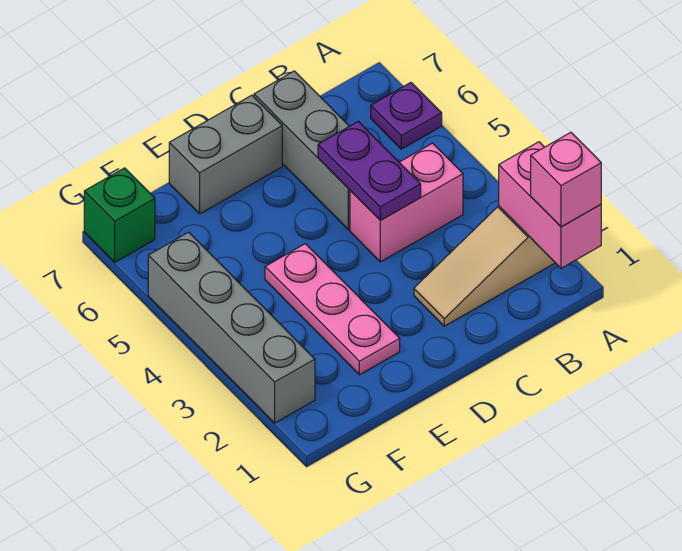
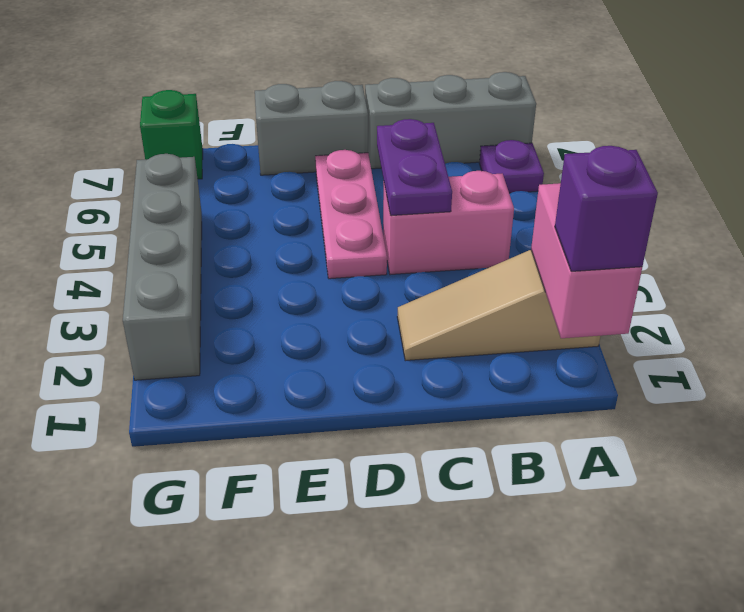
pink 1x1 brick [531,132,601,227] -> purple 1x1 brick [555,146,658,271]
grey 1x3 brick [254,71,350,230] -> grey 1x3 brick turned to [365,72,536,169]
pink 1x3 plate [265,244,400,375] -> pink 1x3 plate moved to [315,150,387,279]

